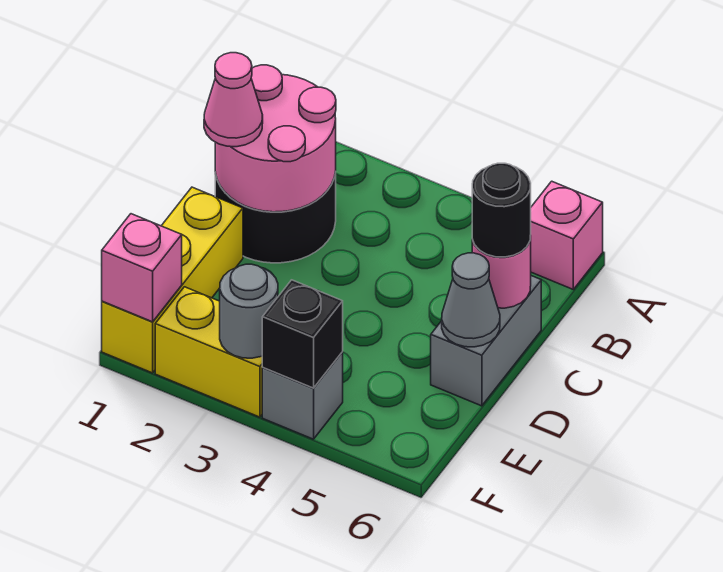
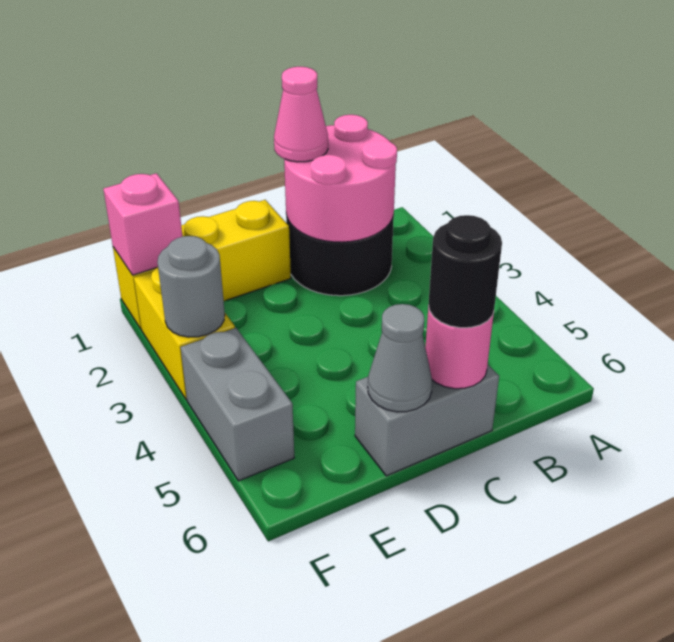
pink 1x1 brick [530,181,603,289] -> none
grey 1x1 brick [262,352,343,439] -> grey 1x2 brick [181,328,294,481]
black 1x1 brick [262,280,343,388] -> none

